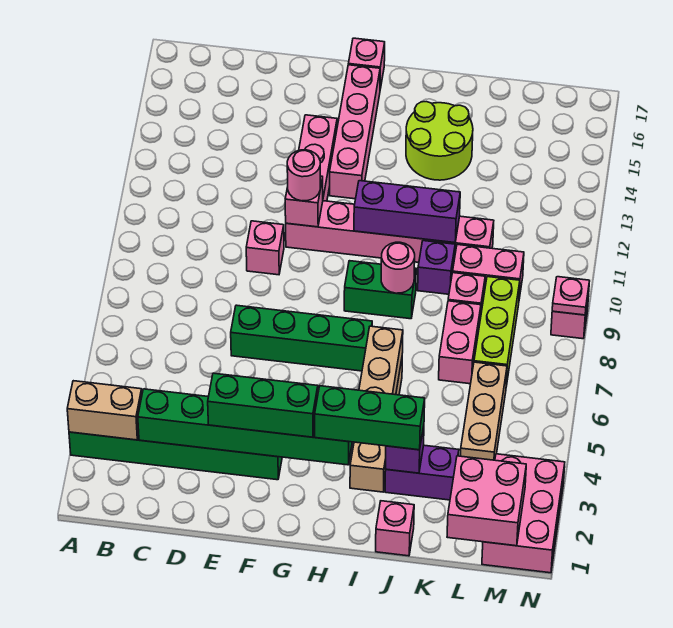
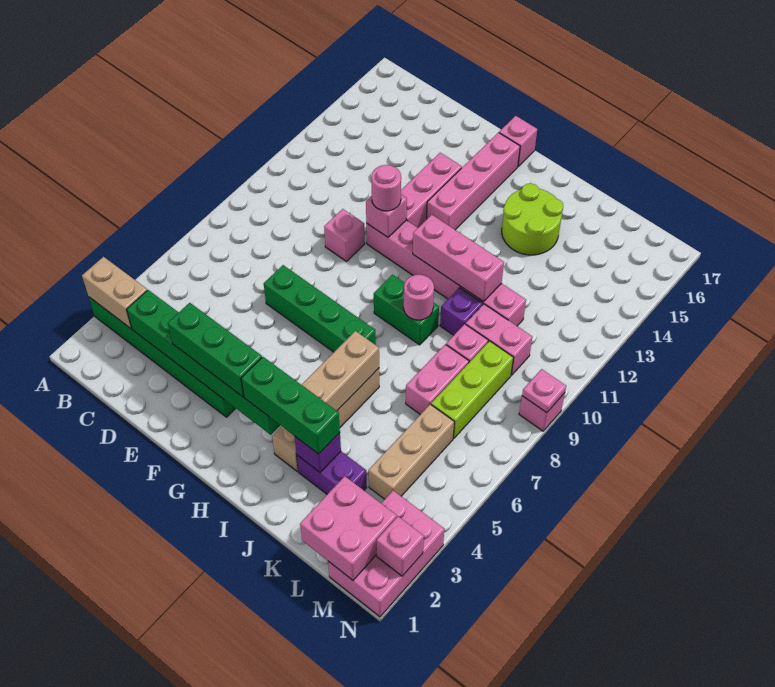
purple 1x3 brick [354,181,460,243] -> pink 1x3 brick [413,215,504,302]
pink 1x1 brick [376,501,414,556] -> pink 1x1 brick moved to [377,517,424,576]

